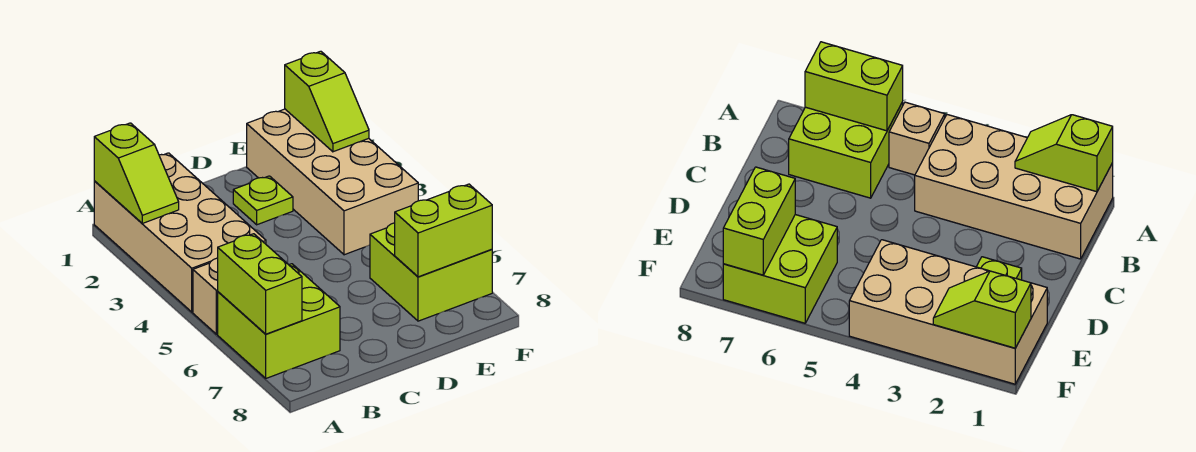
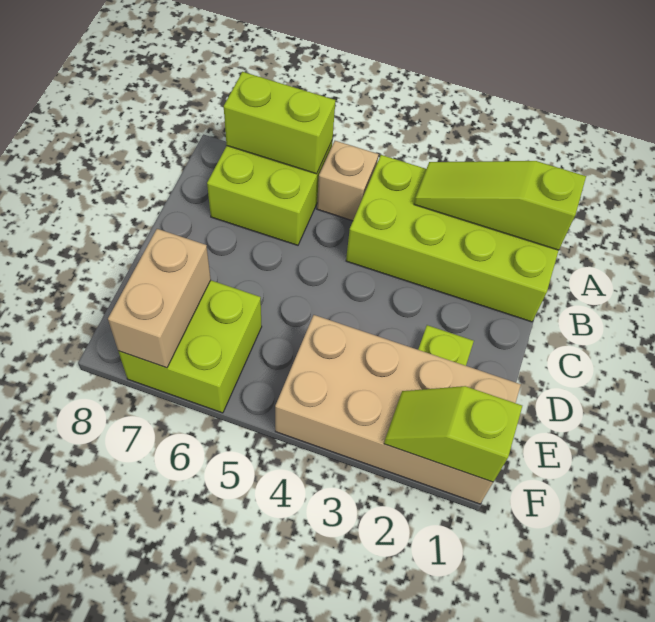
tan 2x4 brick [94,153,266,312] -> lime 2x4 brick [346,155,559,322]
lime 1x2 slope [94,123,179,223] -> lime 1x3 slope [414,161,586,250]
lime 1x2 brick [395,184,492,277] -> tan 1x2 brick [108,229,211,368]

